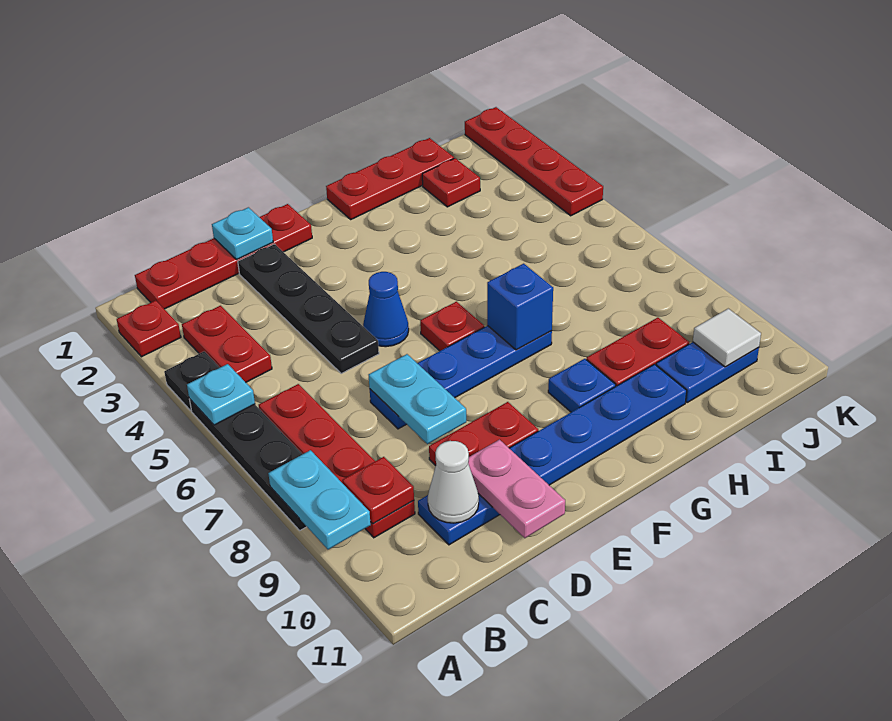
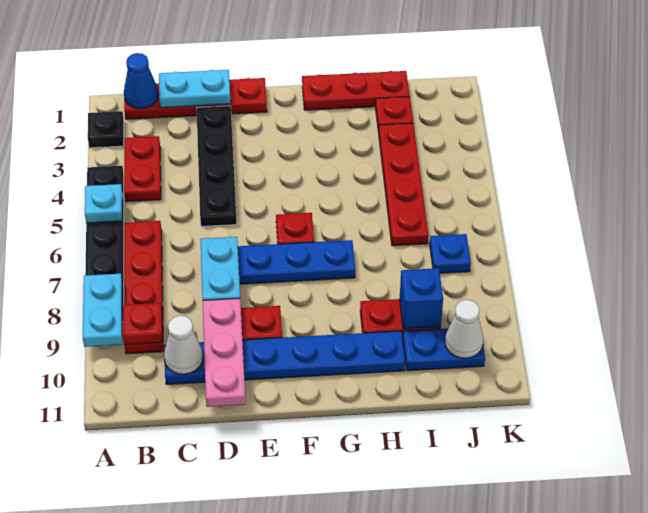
red 1x1 plate [117,300,181,357] -> black 1x1 plate [88,111,124,148]
cyan 1x1 plate [212,207,273,260] -> cyan 1x2 plate [159,70,231,108]
pink 1x2 plate [468,440,565,538] -> pink 1x3 plate [203,298,246,407]
blue 1x1 cone [363,272,409,347] -> blue 1x1 cone moved to [124,53,158,109]
blue 1x1 brick [487,264,553,350] -> blue 1x1 brick moved to [400,268,443,329]
blue 1x1 plate [548,359,616,412] -> blue 1x1 plate moved to [430,234,471,273]
white 1x1 tile [693,309,761,367] -> white 1x1 cone [445,300,483,358]
red 1x4 plate [465,107,603,216] -> red 1x4 plate moved to [378,123,428,246]

